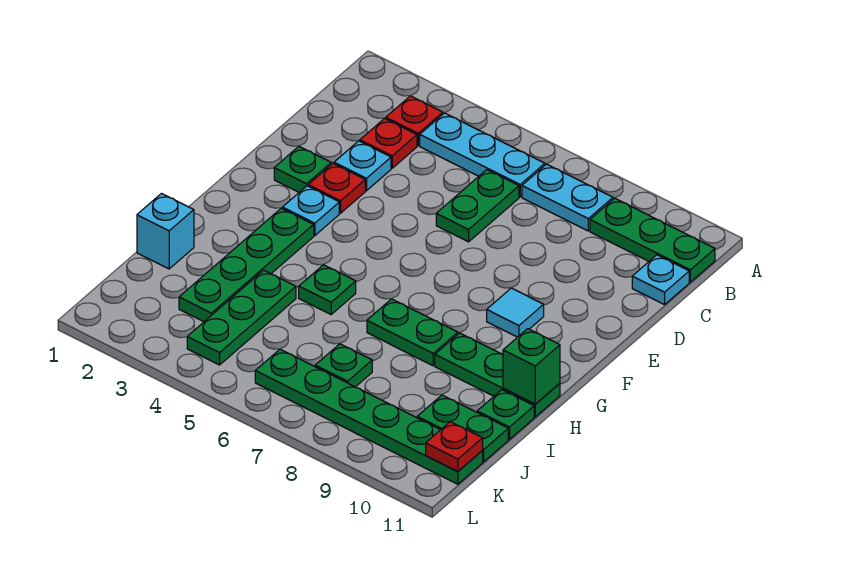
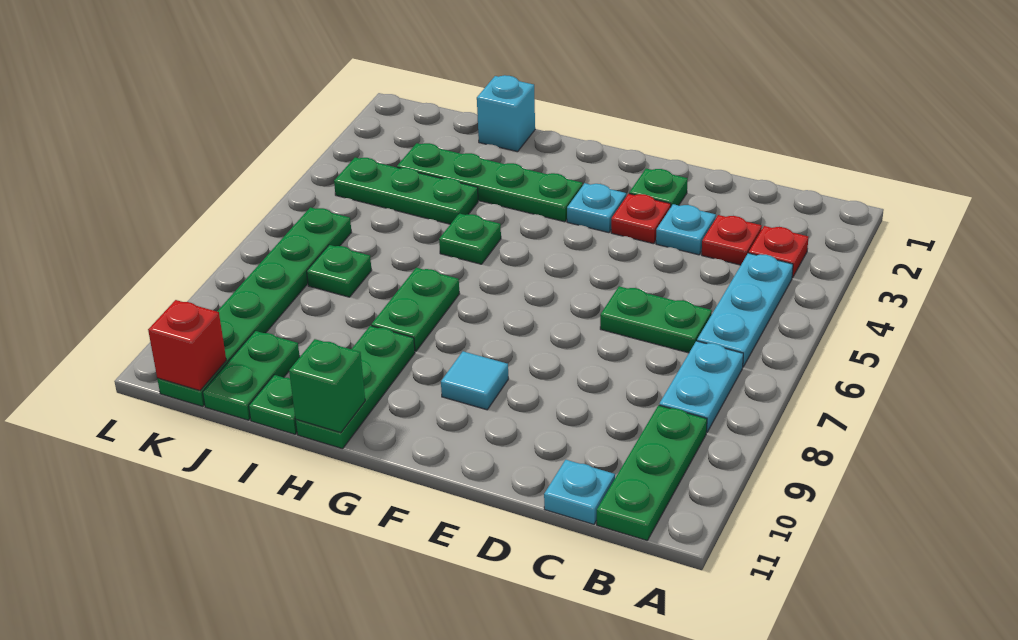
red 1x1 plate [426,422,483,472] -> red 1x1 brick [148,300,226,391]

